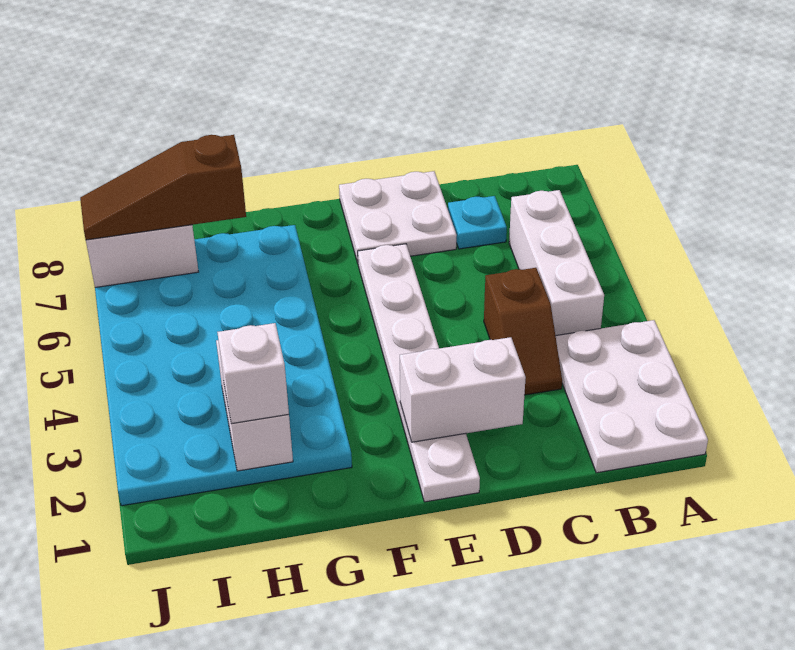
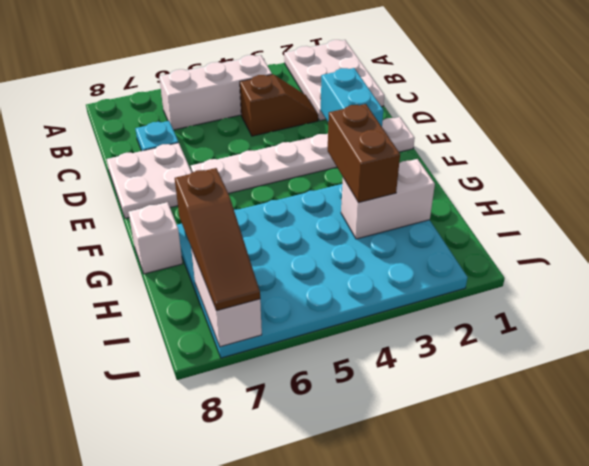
white 2x3 plate [556,320,708,473] -> white 2x3 plate turned to [284,40,384,121]
white 1x2 brick [400,337,526,442] -> cyan 1x2 brick [321,68,383,126]
none -> brown 1x2 brick [328,104,400,203]
white 1x1 brick [217,323,289,424] -> white 1x1 brick moved to [129,202,183,274]

